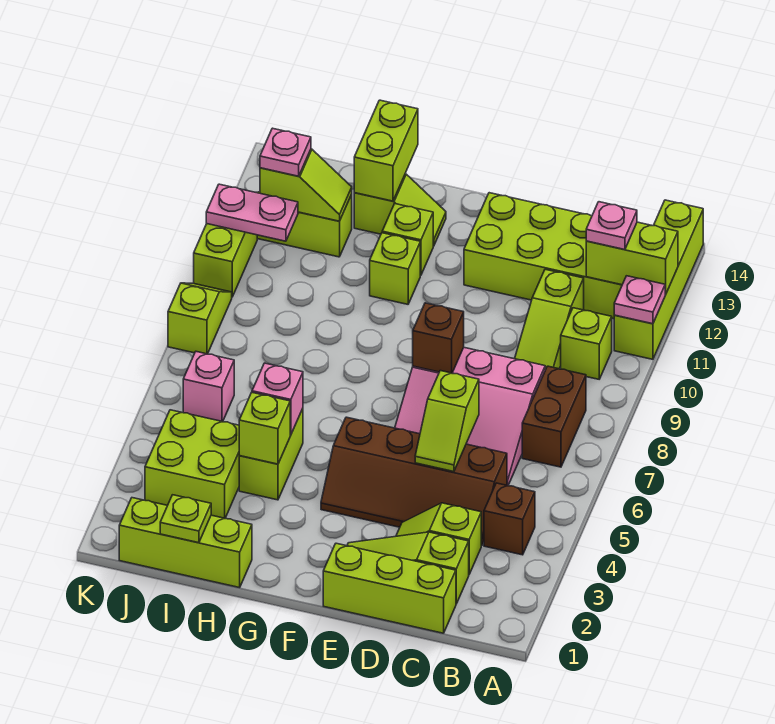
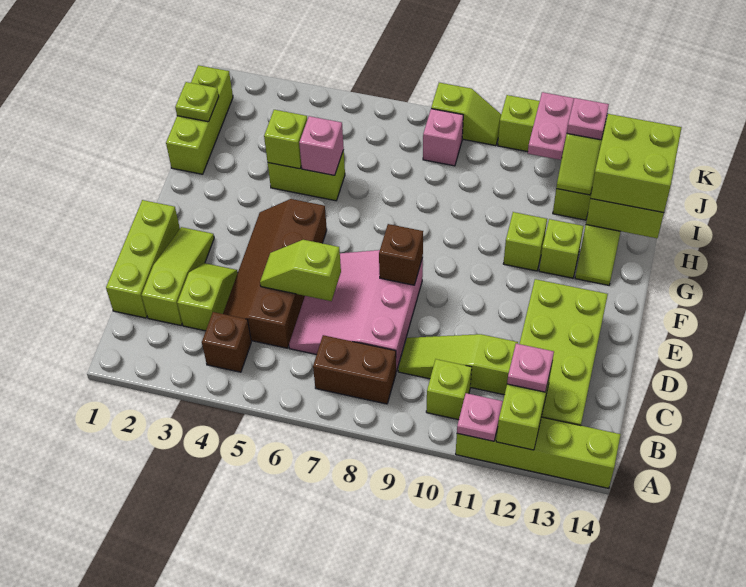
lime 2x2 brick [145,410,239,518] -> lime 2x2 brick moved to [590,114,682,213]
pink 1x1 brick [183,352,234,422] -> pink 1x1 brick moved to [423,109,463,166]

